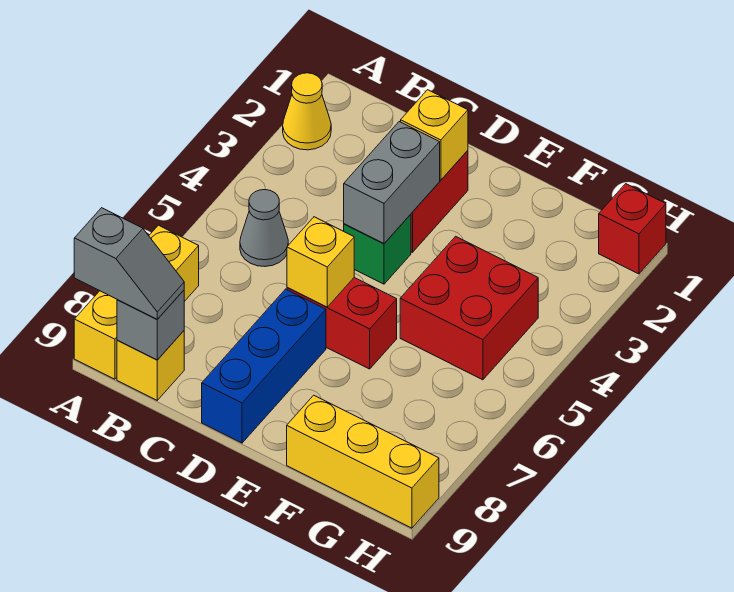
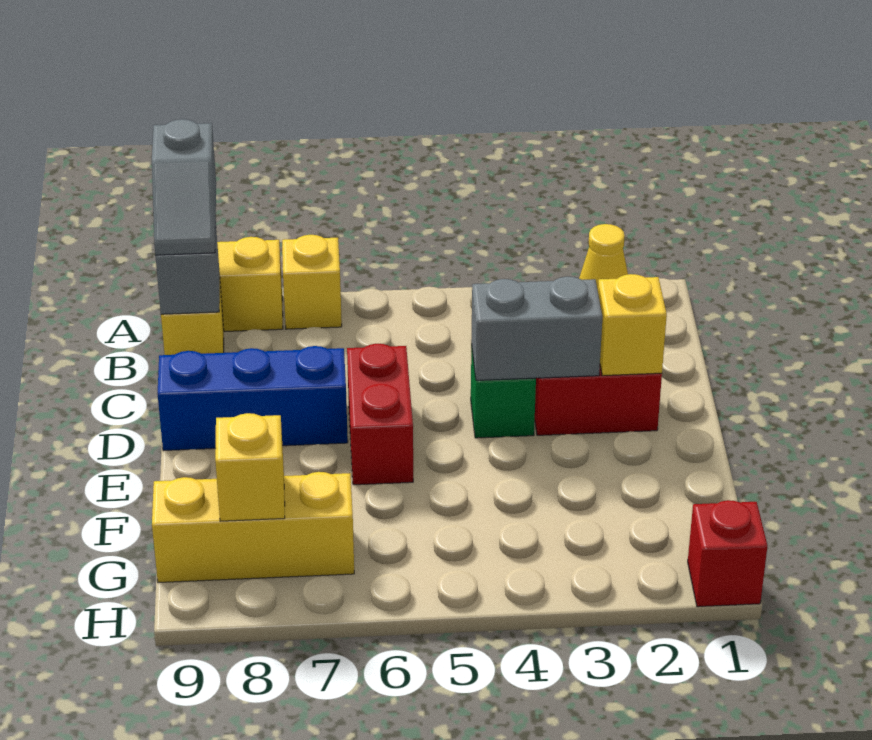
grey 1x1 cone [240,190,288,266] -> none
yellow 1x1 brick [287,217,354,307] -> yellow 1x1 brick moved to [215,413,285,521]
red 2x2 brick [400,236,538,380] -> none
yellow 1x3 brick [287,395,439,528] -> yellow 1x3 brick turned to [152,472,354,583]

